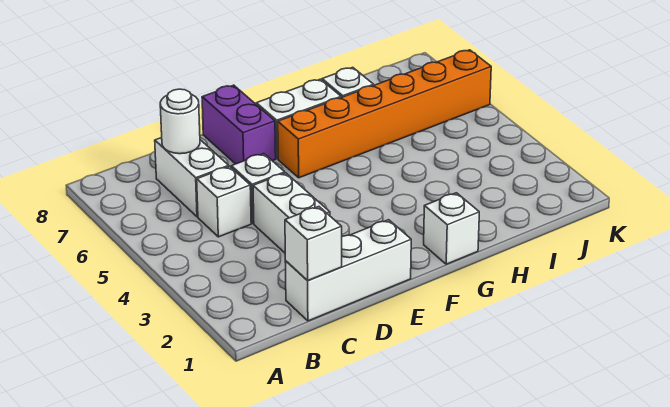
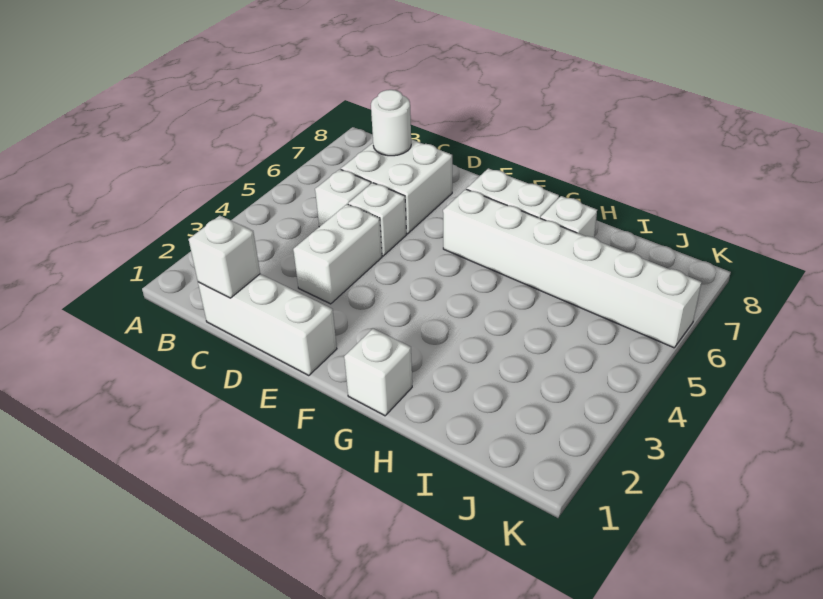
white 1x2 brick [155,138,229,217] -> white 2x2 brick [341,139,452,234]
purple 1x2 brick [202,85,276,164] -> none
orange 1x6 brick [278,50,491,178] -> white 1x6 brick [443,189,702,348]

